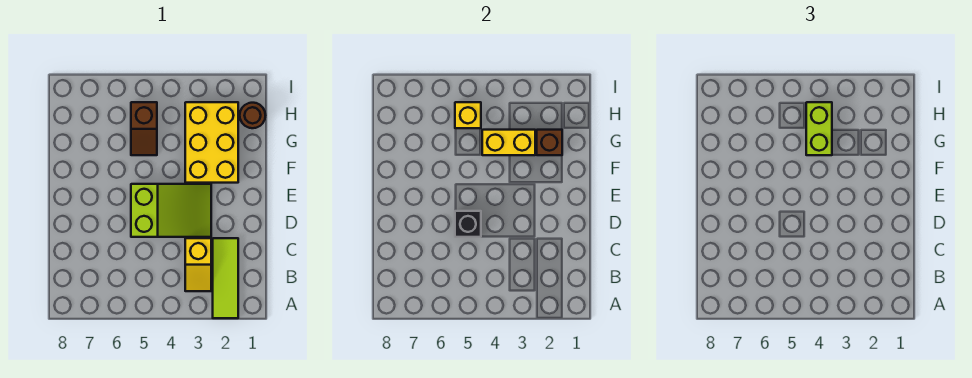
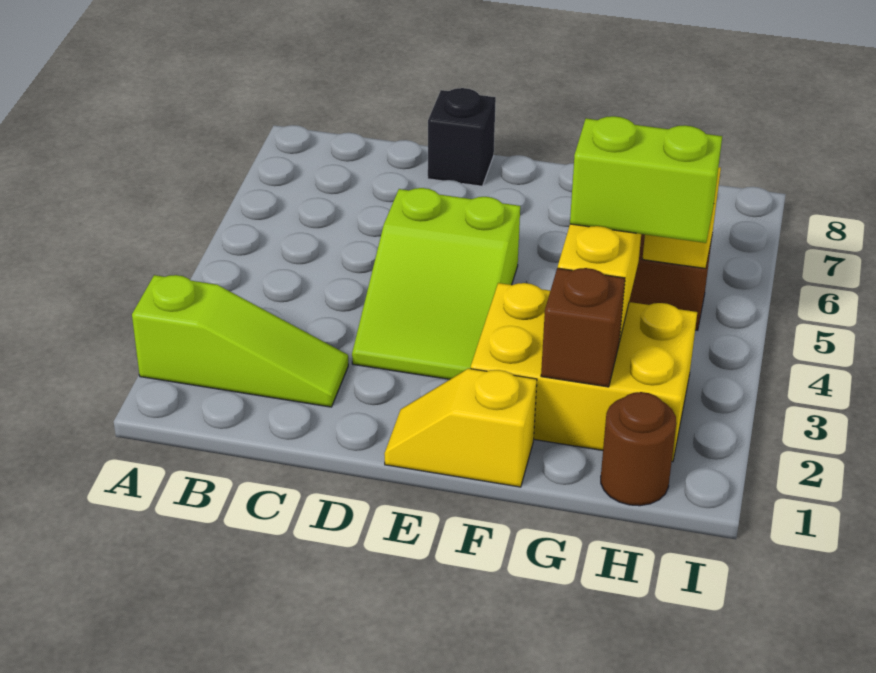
lime 1x3 tile [213,238,238,318] -> lime 1x3 slope [132,275,348,407]
yellow 1x2 slope [185,238,211,291] -> yellow 1x2 slope moved to [384,368,537,487]
black 1x1 brick [455,211,481,237] -> black 1x1 brick moved to [428,88,496,186]

